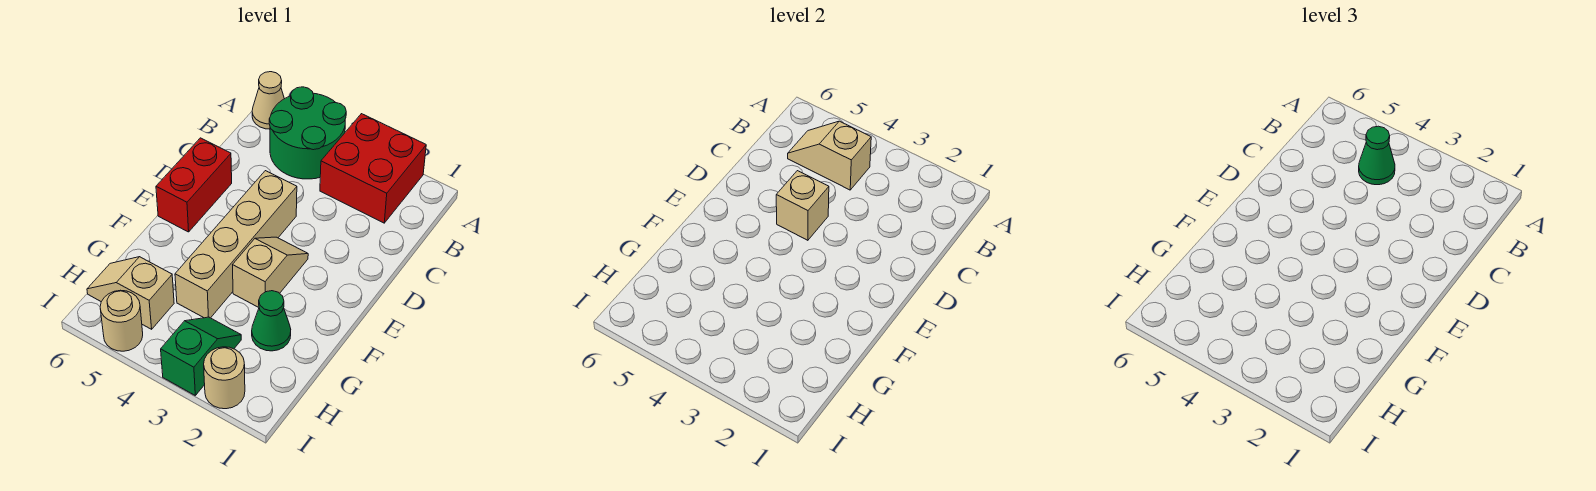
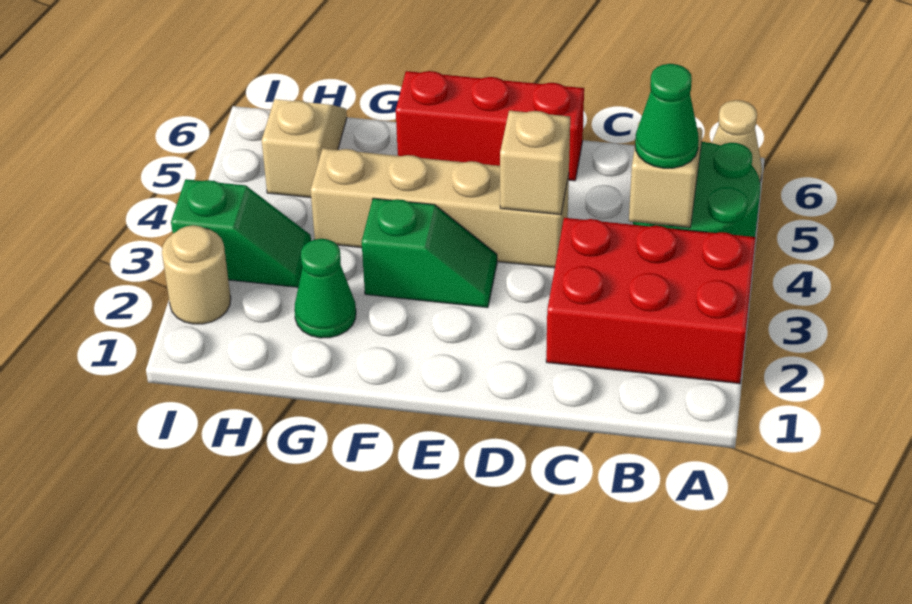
red 2x2 brick [320,114,426,223] -> red 2x3 brick [546,218,756,384]
red 1x2 brick [156,138,232,232] -> red 1x3 brick [396,71,584,181]
tan 1x2 slope [233,237,308,307] -> green 1x2 slope [362,198,497,308]
tan 1x1 round brick [100,290,143,351] -> none

